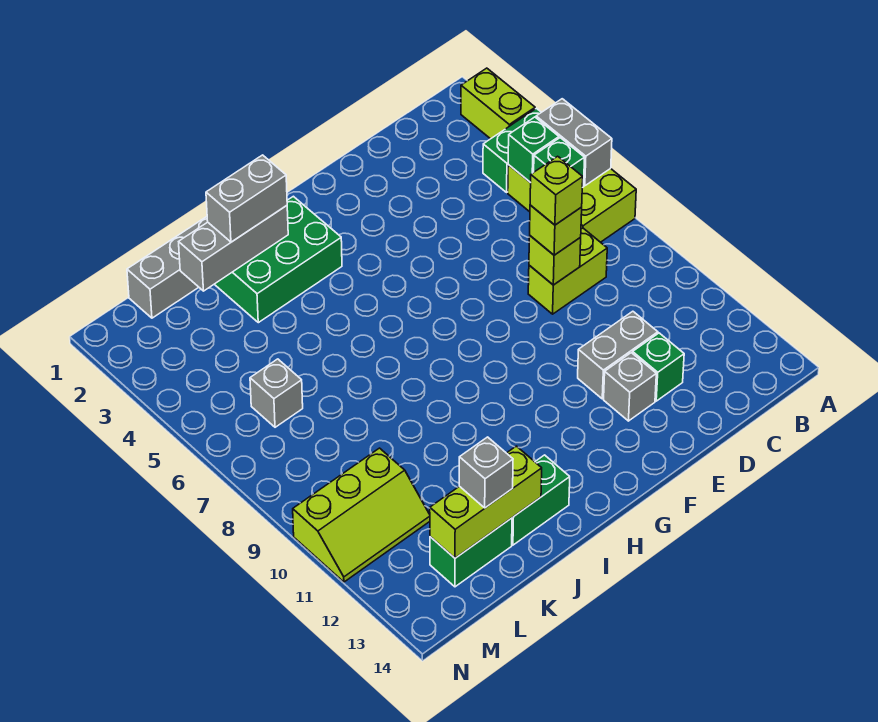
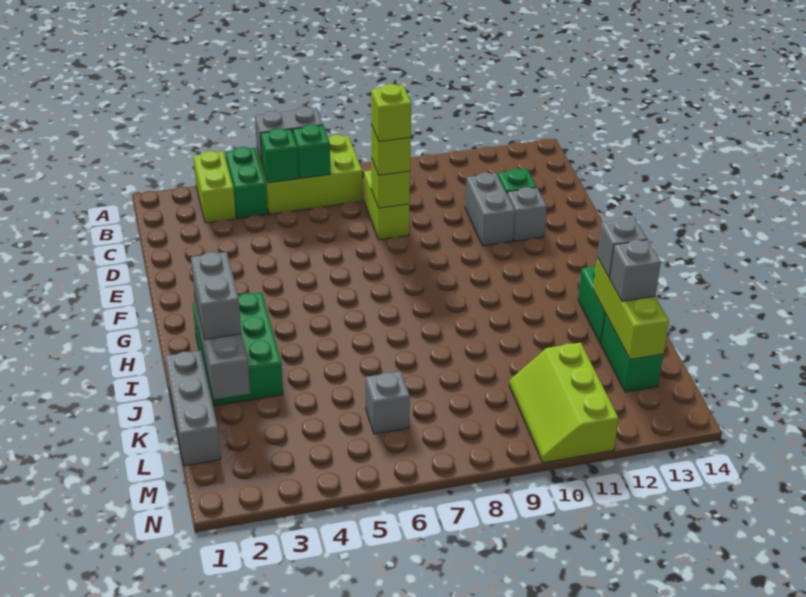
lime 1x2 brick [461,68,535,139] -> lime 1x2 brick turned to [193,151,236,223]
none -> grey 1x1 brick [597,218,647,278]
lime 2x3 slope [293,448,430,582] -> lime 2x3 slope turned to [509,343,619,463]

